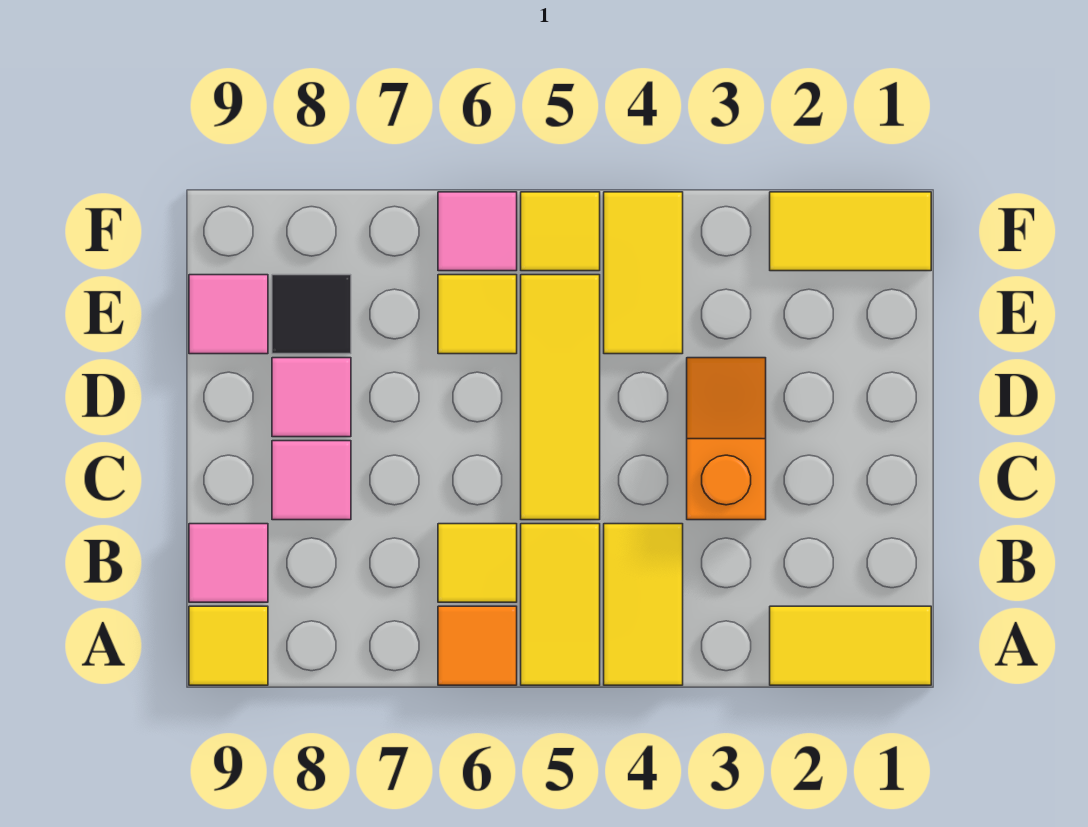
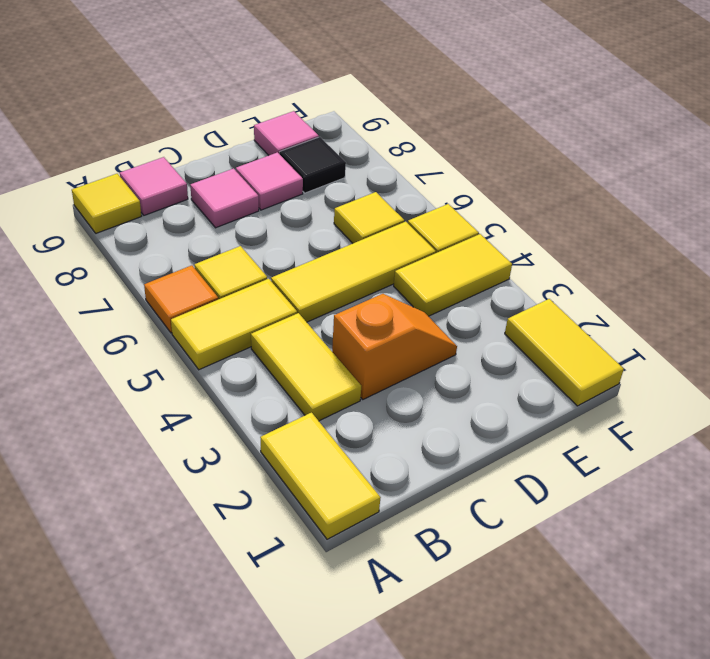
yellow 1x2 tile [604,524,683,685] -> yellow 1x2 tile turned to [251,313,361,421]
pink 1x1 tile [438,192,517,271] -> none

